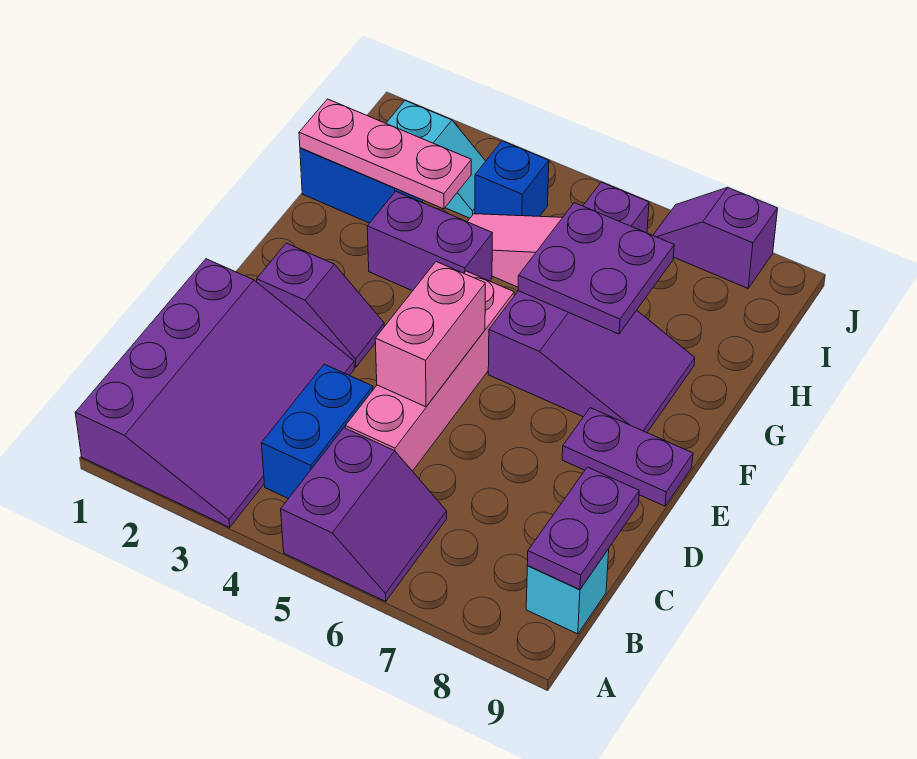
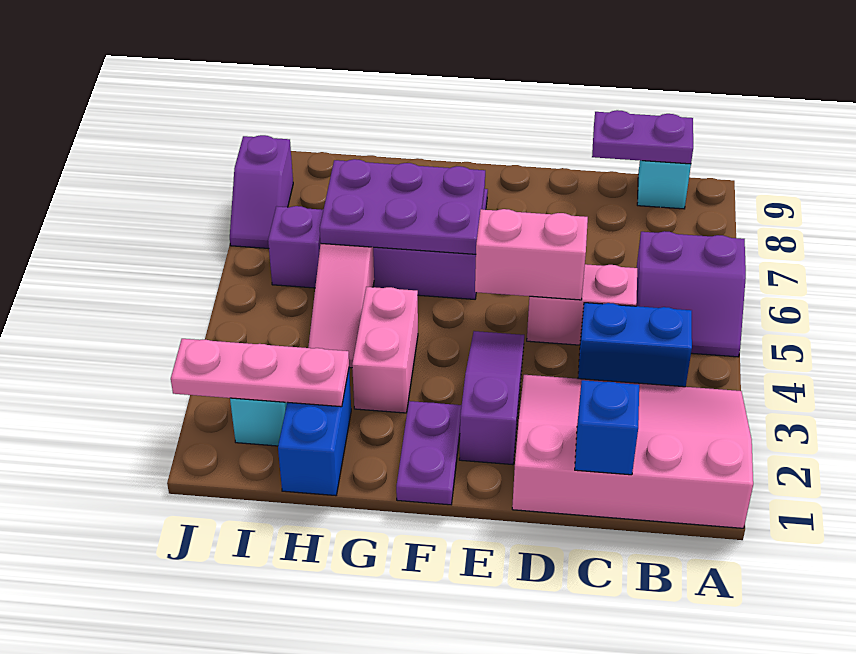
purple 3x4 slope [75,259,354,527] -> pink 3x4 slope [512,375,753,528]
purple 2x2 slope [281,428,447,601] -> purple 2x2 slope turned to [636,231,746,357]
pink 1x4 brick [345,271,514,471] -> pink 1x2 brick [527,264,637,345]
purple 1x2 slope [257,243,384,367] -> purple 1x3 slope [459,331,524,465]
purple 1x2 plate [562,408,693,506] -> purple 1x2 plate moved to [396,401,462,505]
purple 1x2 brick [367,191,492,291] -> pink 1x2 brick [352,287,418,413]
purple 2x2 plate [518,203,674,334] -> purple 2x3 plate [320,159,485,254]
pink 1x3 plate [299,99,471,209] -> pink 1x3 plate turned to [171,339,349,407]
blue 1x1 brick [475,141,549,216] -> blue 1x1 brick moved to [575,380,639,475]

